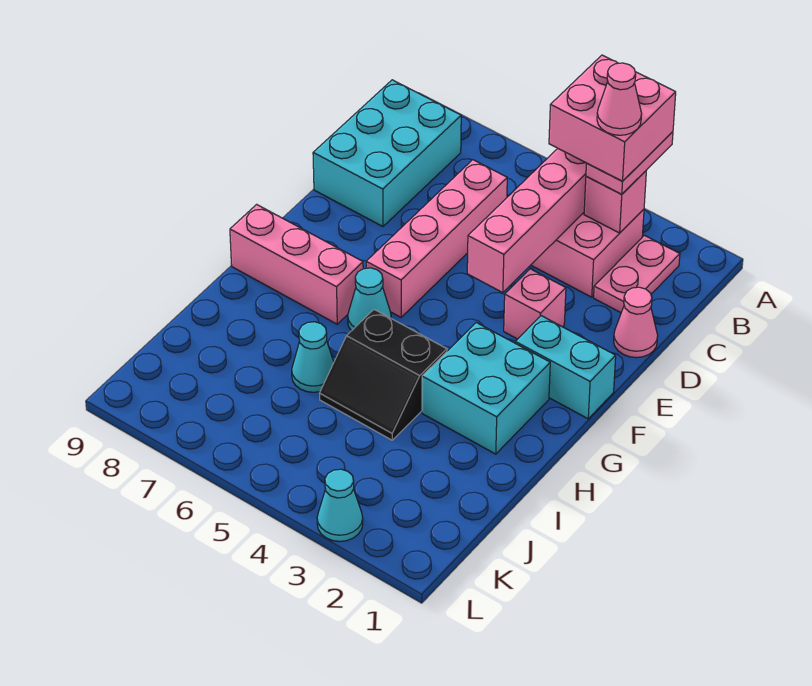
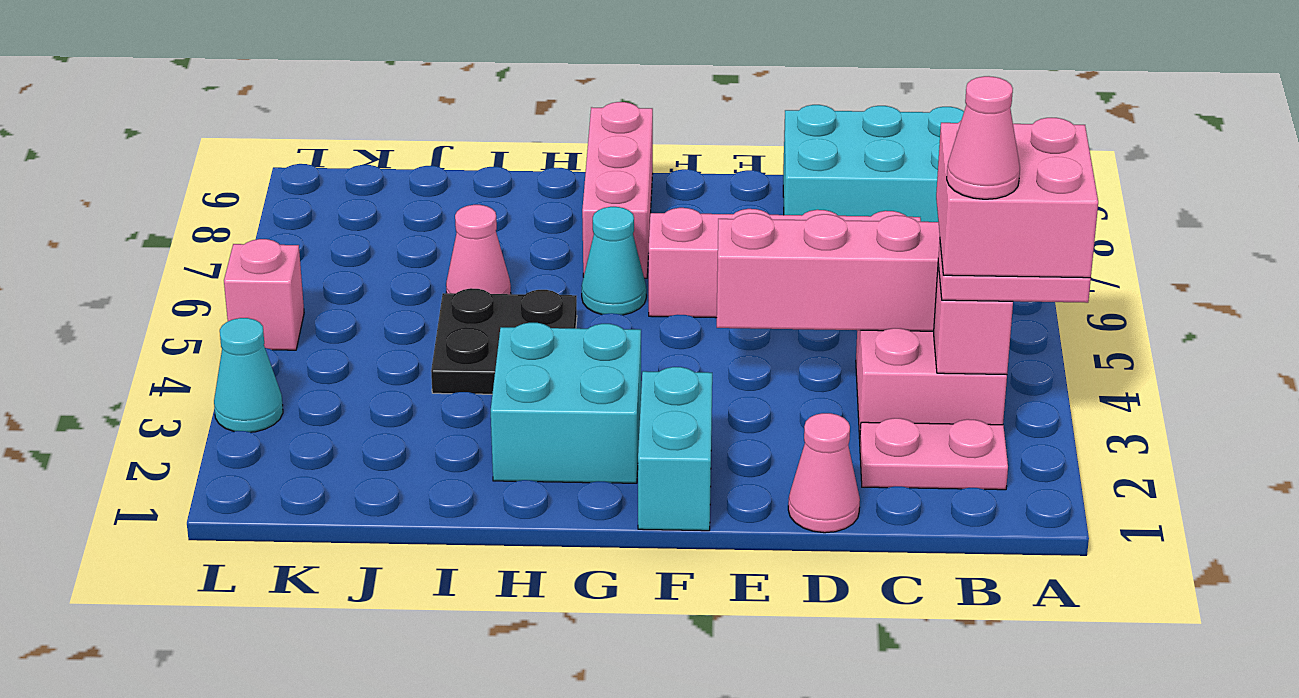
pink 1x1 brick [504,269,566,339] -> pink 1x1 brick moved to [224,239,304,350]
black 2x2 slope [319,309,447,440] -> black 2x2 plate [431,288,577,394]
cyan 1x1 cone [292,322,334,392] -> pink 1x1 cone [446,205,511,294]

